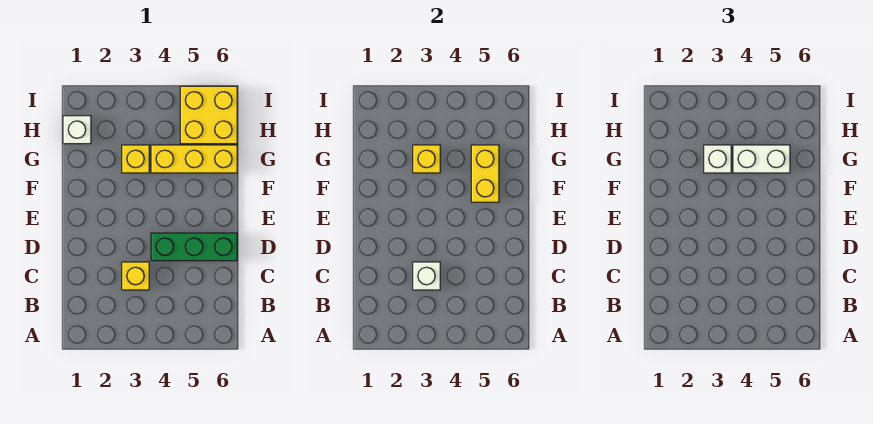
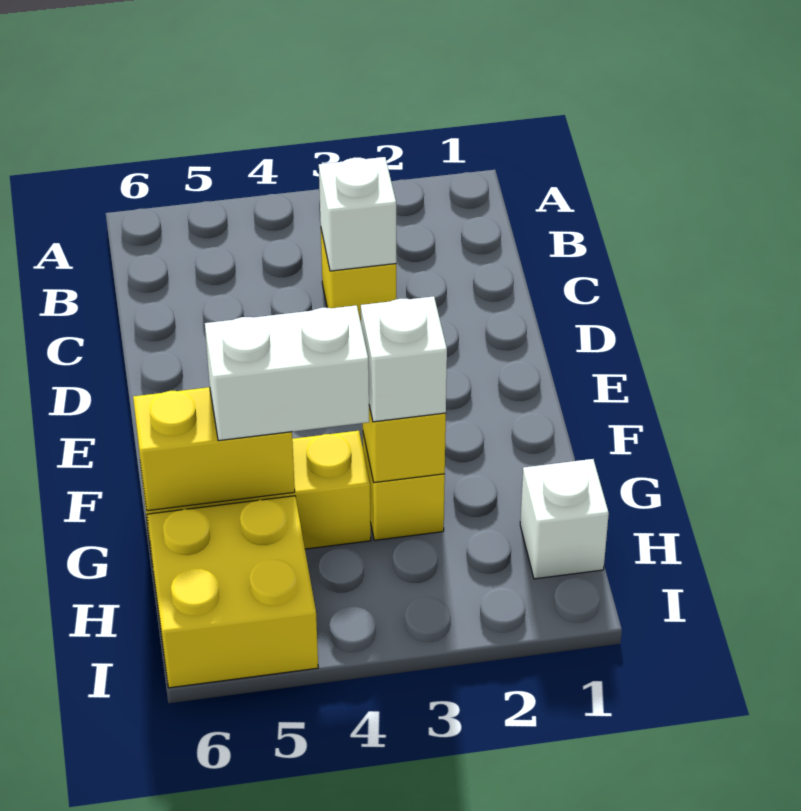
green 1x3 brick [151,233,237,261] -> none
yellow 1x2 brick [471,145,499,202] -> yellow 1x2 brick turned to [133,387,295,511]

